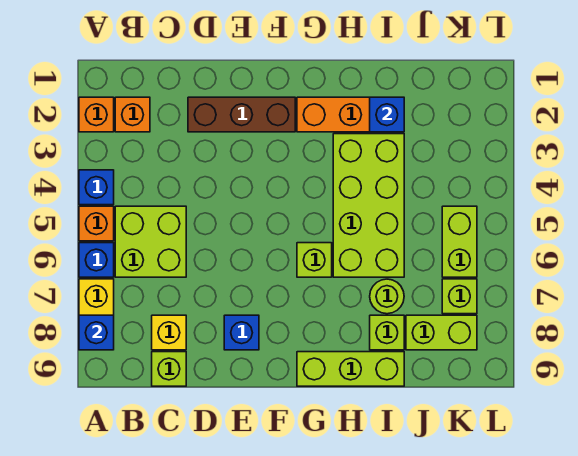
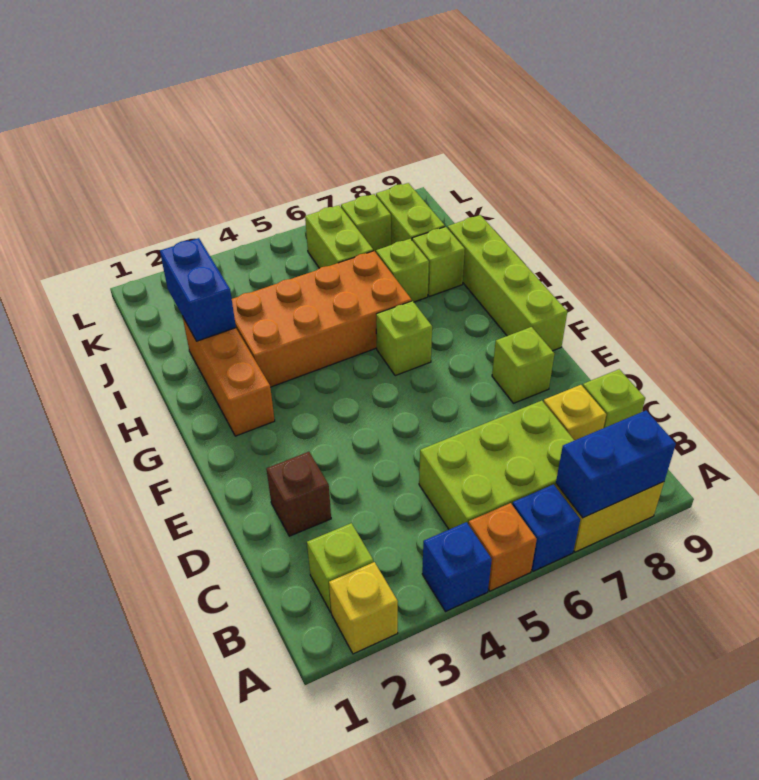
orange 1x1 brick [79,97,114,132] -> yellow 1x1 brick [329,562,398,654]
blue 1x1 brick [79,315,114,350] -> blue 1x2 brick [556,411,676,518]
orange 1x1 brick [115,97,150,132] -> lime 1x1 brick [307,523,373,612]
lime 2x2 brick [115,206,186,277] -> lime 2x3 brick [419,401,574,529]
brown 1x3 brick [188,97,295,132] -> brown 1x1 brick [266,452,331,536]
blue 1x1 brick [224,315,259,350] -> lime 1x1 brick [492,327,555,403]
lime 1x3 brick [297,352,404,386] -> lime 1x4 brick [447,215,567,351]
lime 2x4 brick [333,134,404,277] -> orange 2x4 brick [232,251,412,387]
blue 1x1 brick [370,97,404,132] -> blue 1x2 brick [160,238,236,341]
lime 1x1 round brick [370,279,404,314] -> lime 1x1 brick [376,239,429,302]
lime 1x2 brick [442,206,477,277] -> lime 1x2 brick turned to [305,205,373,268]

